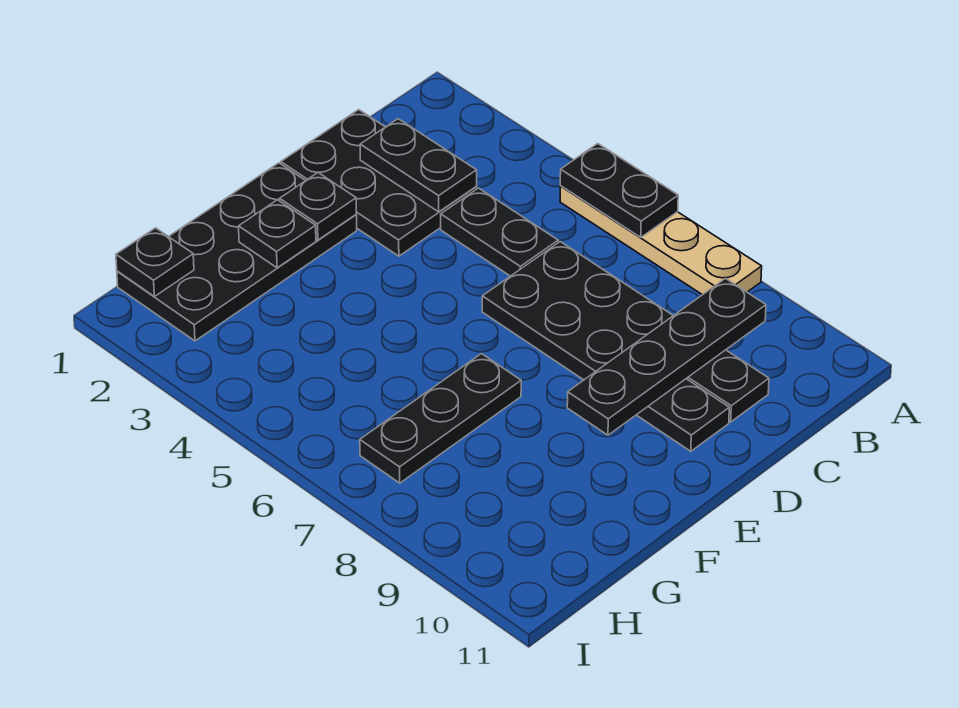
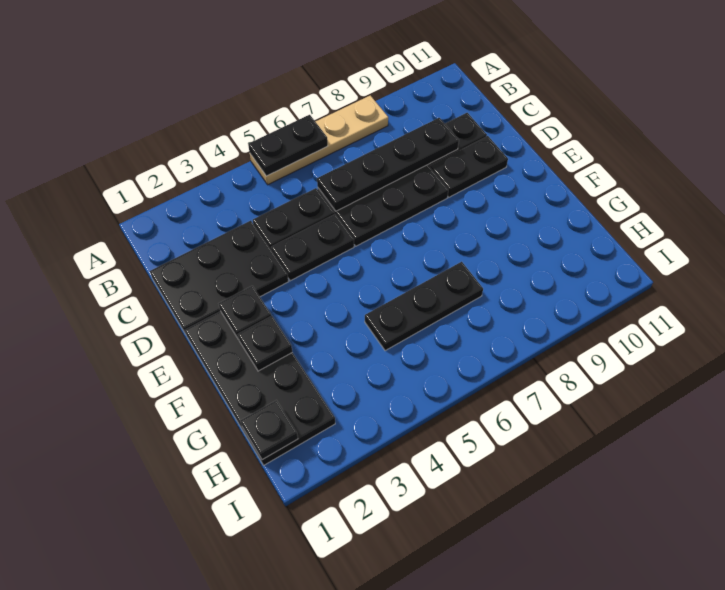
black 1x4 plate [567,279,766,435] -> black 1x4 plate turned to [317,118,459,211]
black 1x2 plate [360,119,477,212] -> black 1x2 plate moved to [271,214,354,281]
black 1x3 plate [360,354,521,483] -> black 1x3 plate turned to [365,262,483,351]

